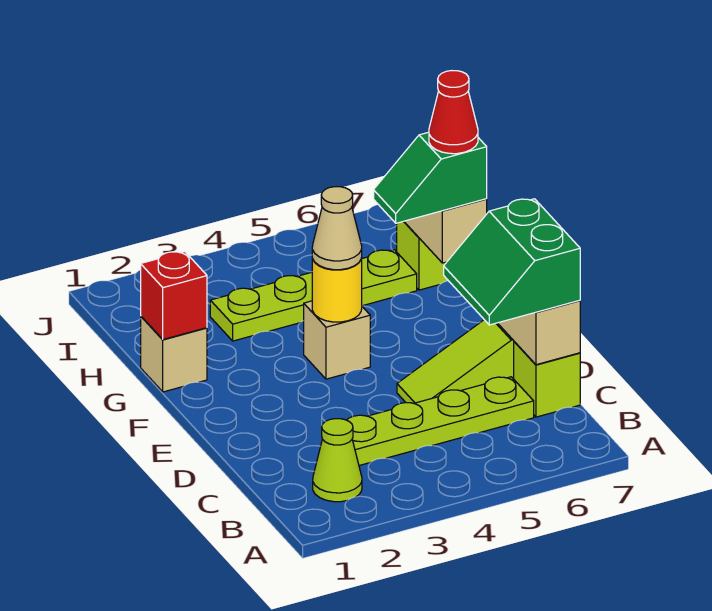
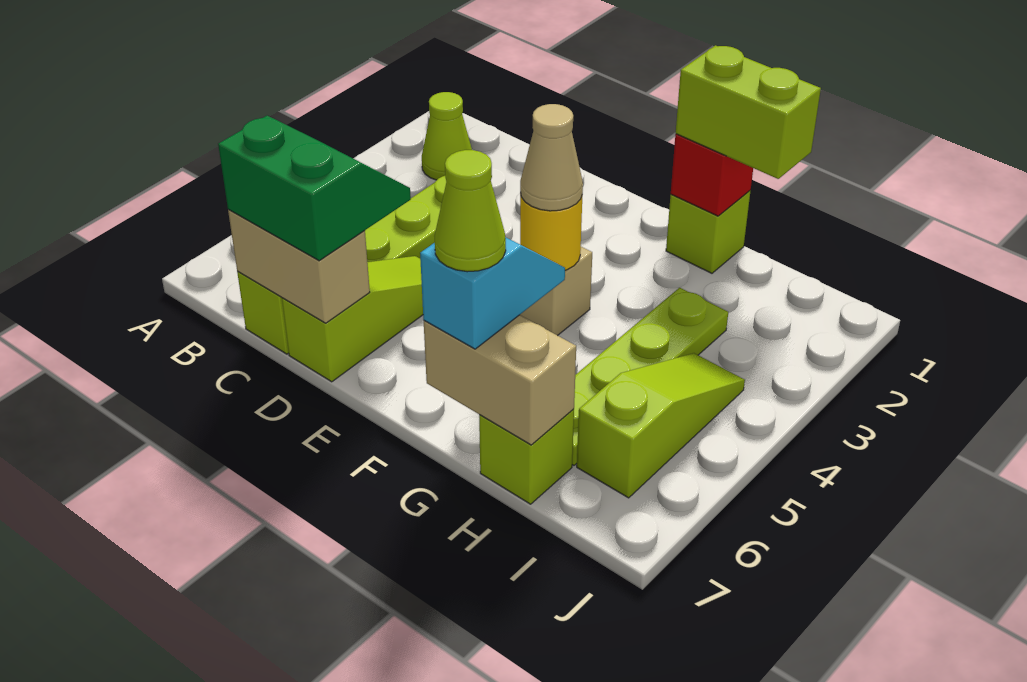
tan 1x1 brick [141,317,207,392] -> lime 1x1 brick [666,191,750,273]
none -> lime 1x2 brick [676,45,821,179]
green 1x2 slope [374,132,487,223] -> cyan 1x2 slope [420,237,565,349]
red 1x1 cone [429,71,478,154] -> lime 1x1 cone [434,150,506,272]
none -> lime 1x3 slope [577,353,745,498]

